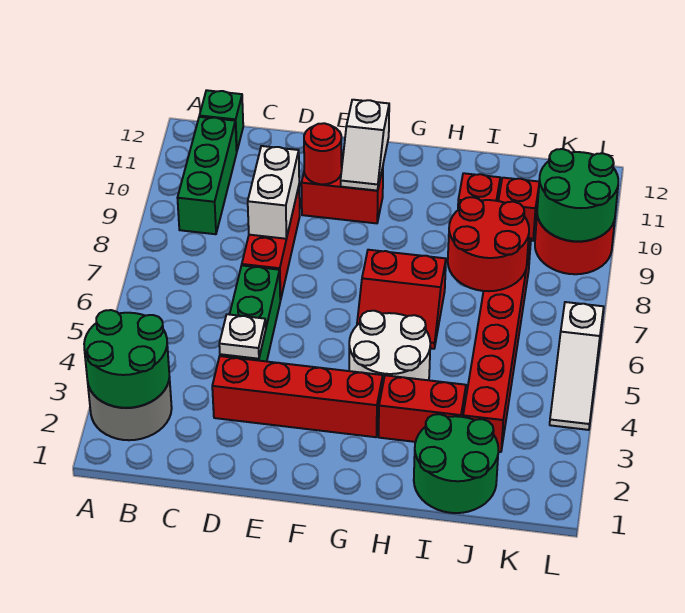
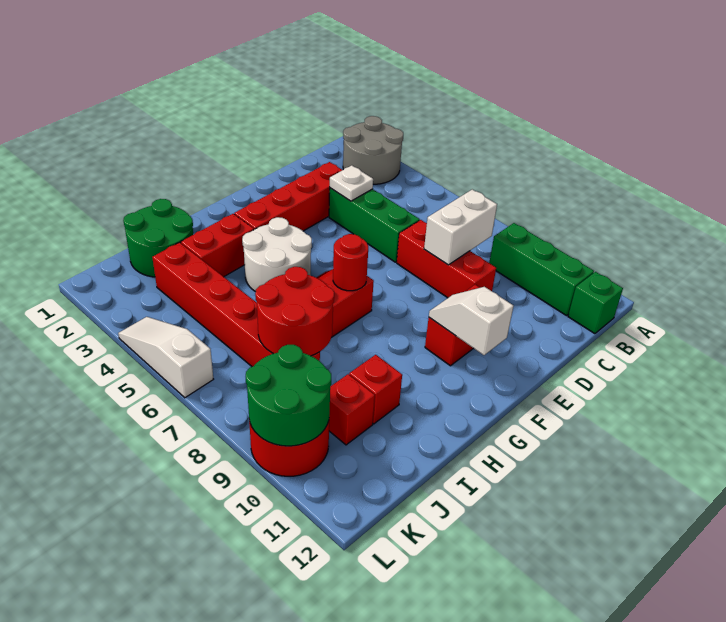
green 2x2 round brick [84,310,169,408] -> none
white 1x2 brick [248,146,299,239] -> white 1x2 brick turned to [424,189,497,265]
red 1x1 round brick [304,123,342,184] -> red 1x1 round brick moved to [333,234,368,291]

